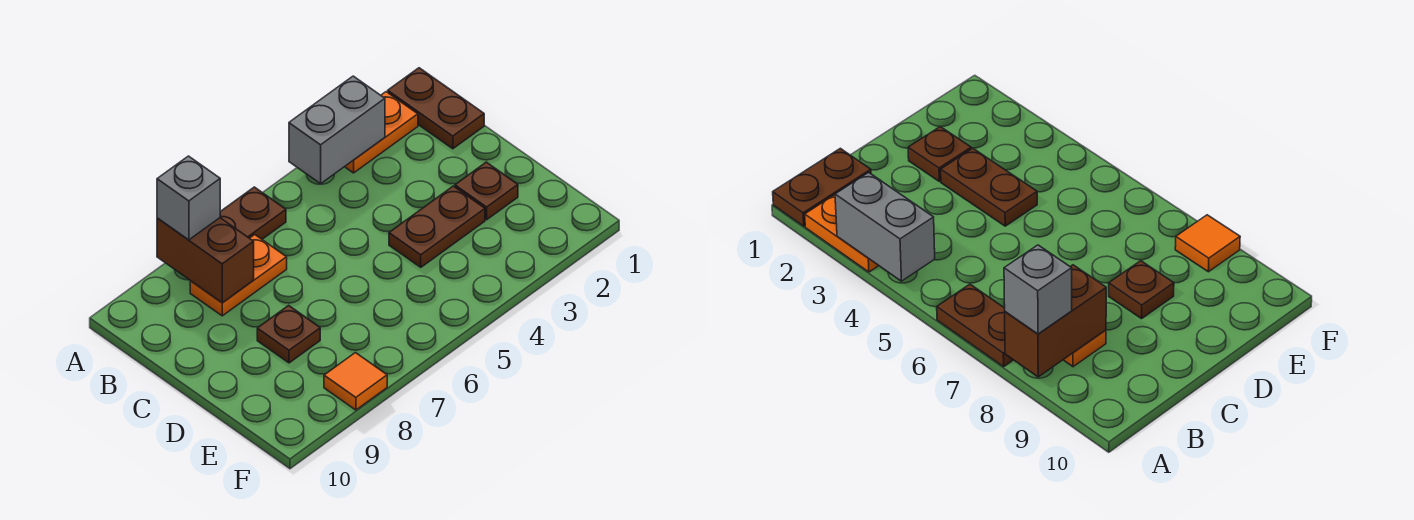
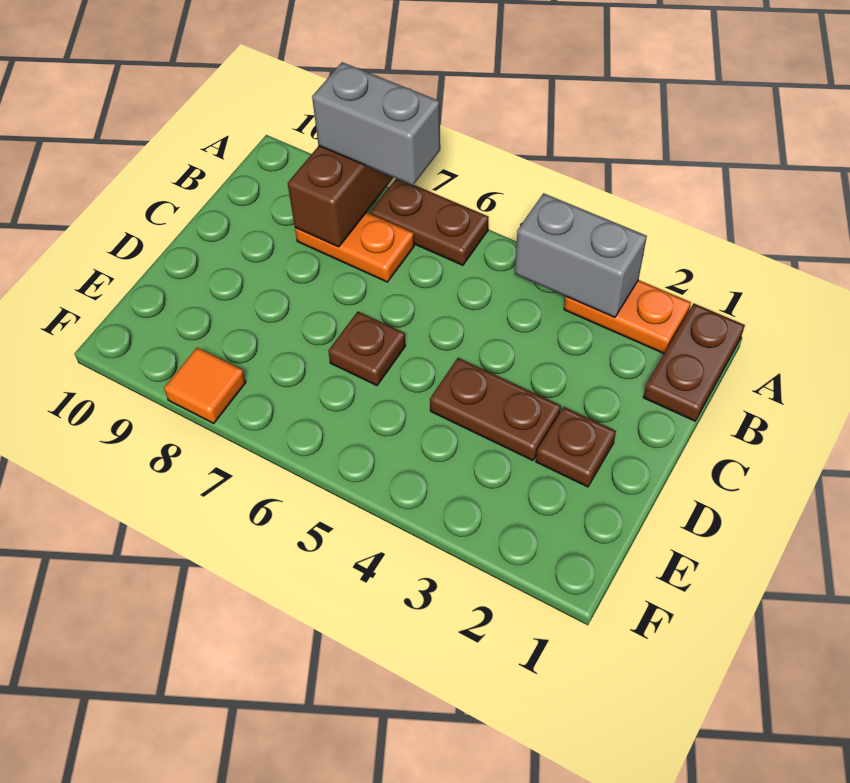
grey 1x1 brick [157,156,220,240] -> grey 1x2 brick [312,62,440,185]
brown 1x1 plate [257,305,320,363] -> brown 1x1 plate moved to [328,312,406,386]

